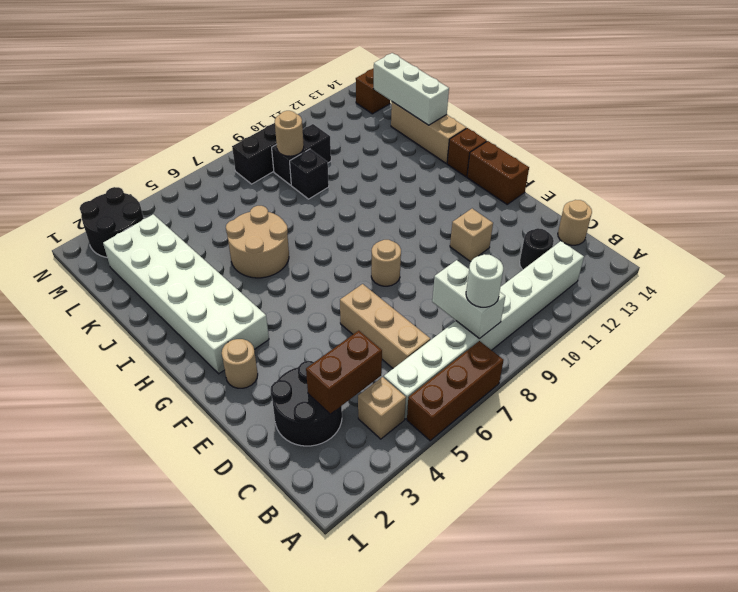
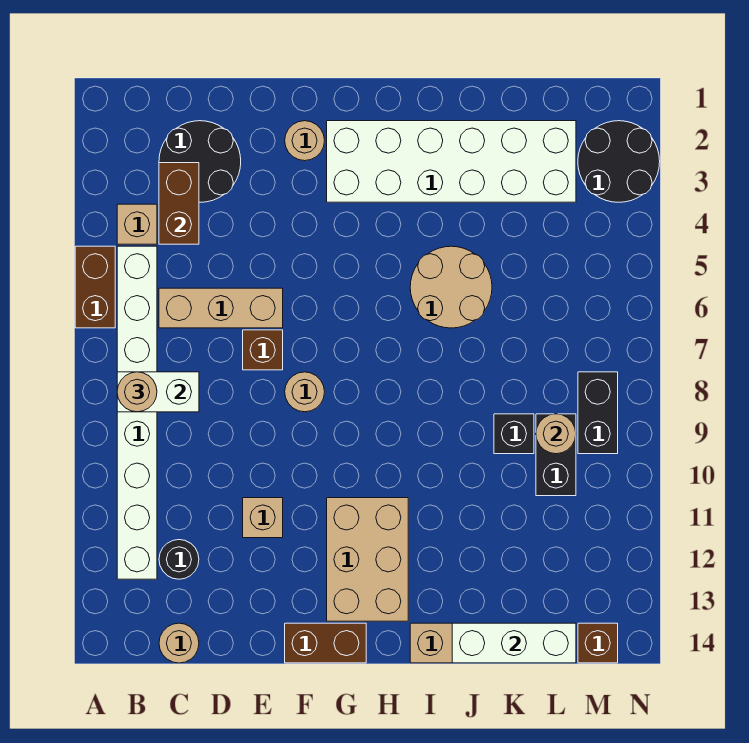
brown 1x3 brick [407,341,504,441] -> brown 1x2 brick [75,246,115,328]
white 1x1 round brick [466,254,503,307] -> tan 1x1 round brick [117,372,157,412]
none -> tan 2x3 brick [327,498,408,621]
brown 1x1 brick [447,128,487,177] -> brown 1x1 brick moved to [243,330,283,370]

